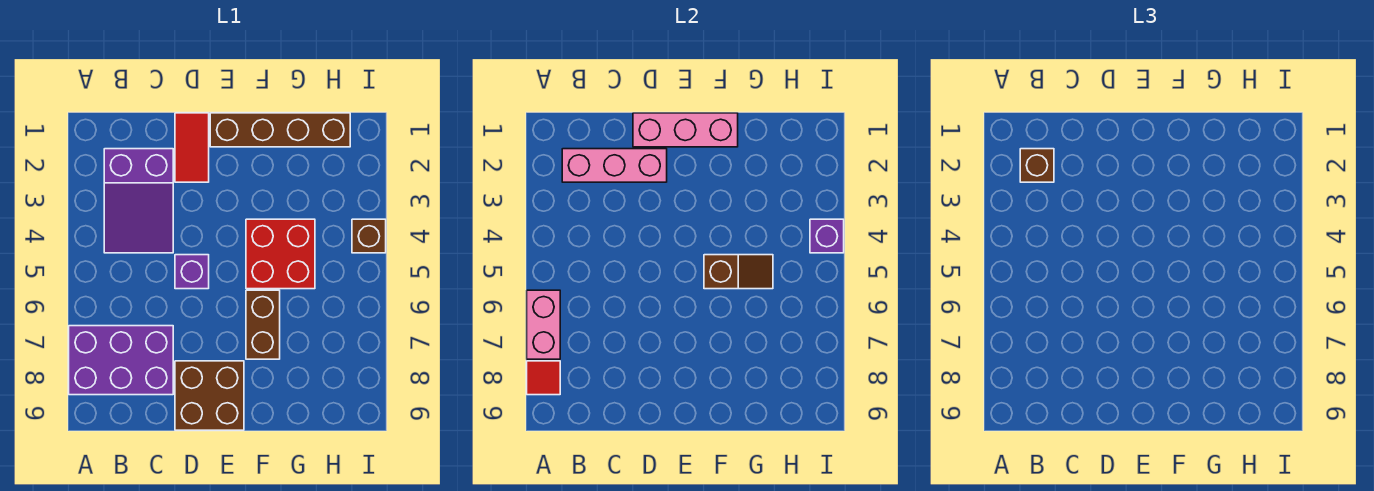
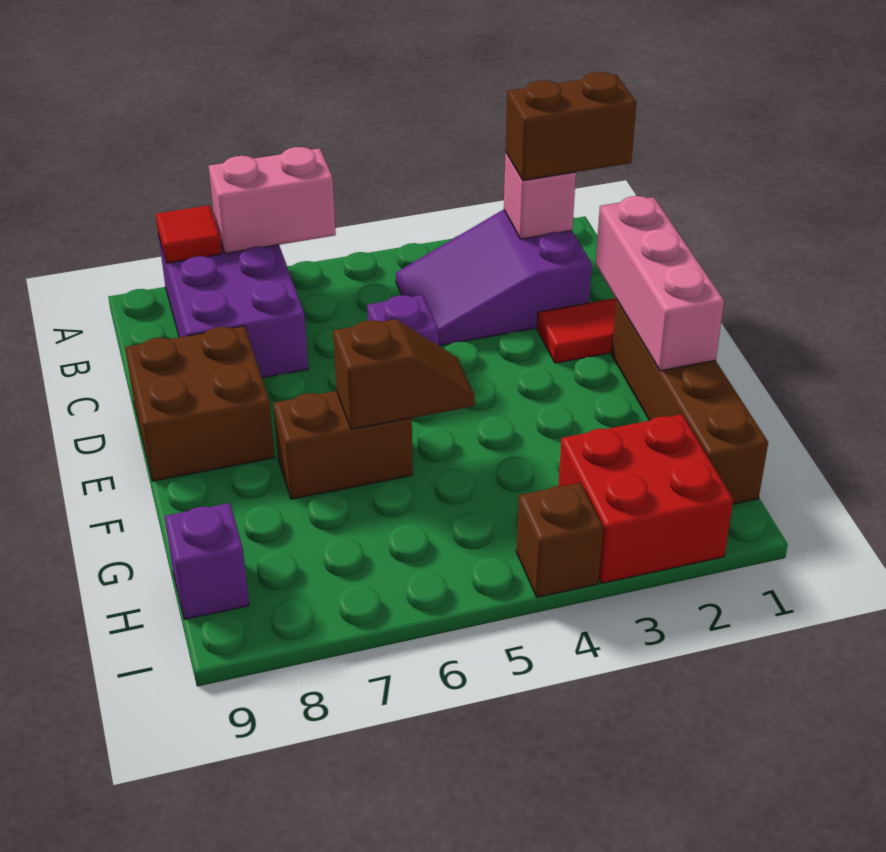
pink 1x3 brick [562,149,667,182] -> pink 1x1 brick [504,152,576,239]
brown 1x1 brick [1020,149,1054,182] -> brown 1x2 brick [505,72,637,181]
red 2x2 brick [246,219,315,289] -> red 2x2 brick moved to [558,414,733,583]
brown 1x2 slope [704,255,773,289] -> brown 1x2 slope turned to [333,319,475,429]
purple 1x1 brick [810,219,844,253] -> purple 1x1 brick moved to [165,503,249,619]

